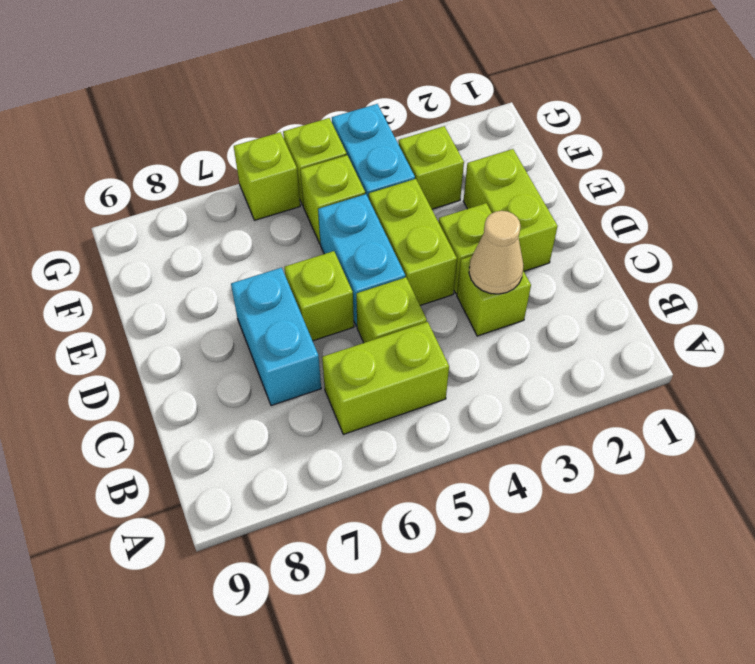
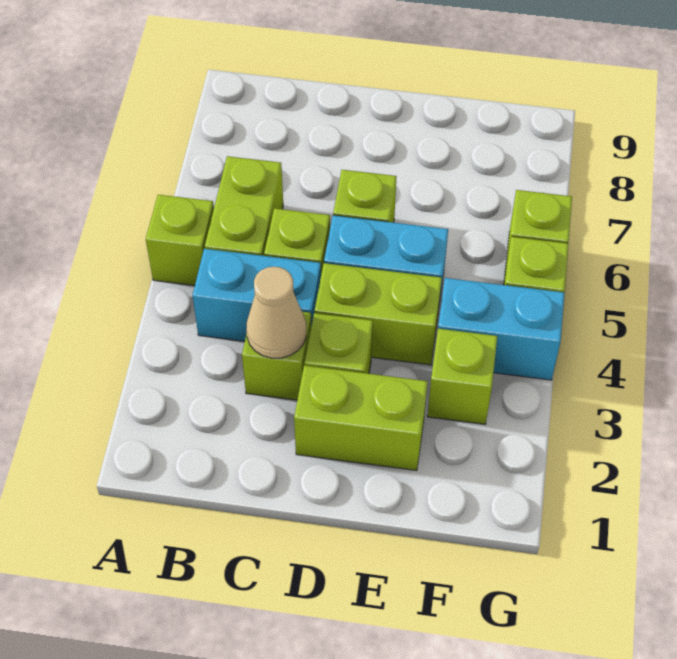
cyan 1x2 brick [231,268,321,406] -> cyan 1x2 brick moved to [193,249,321,341]
lime 1x1 brick [300,155,365,243] -> lime 1x1 brick moved to [146,195,214,285]

